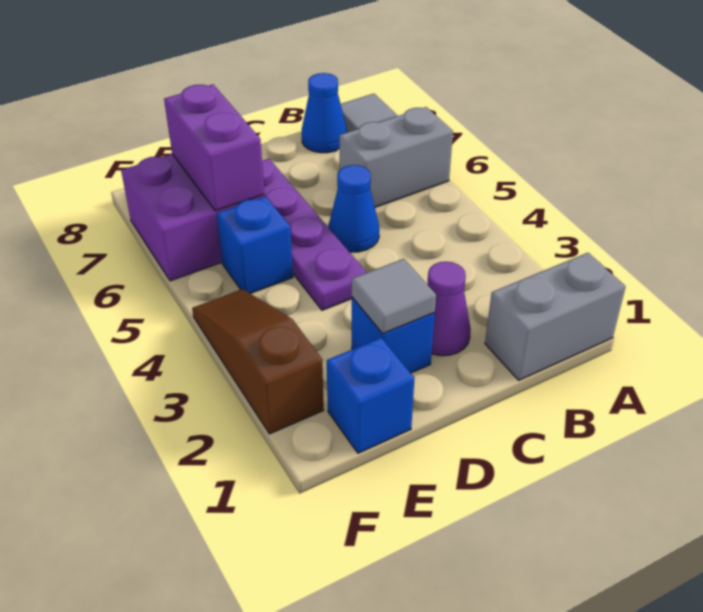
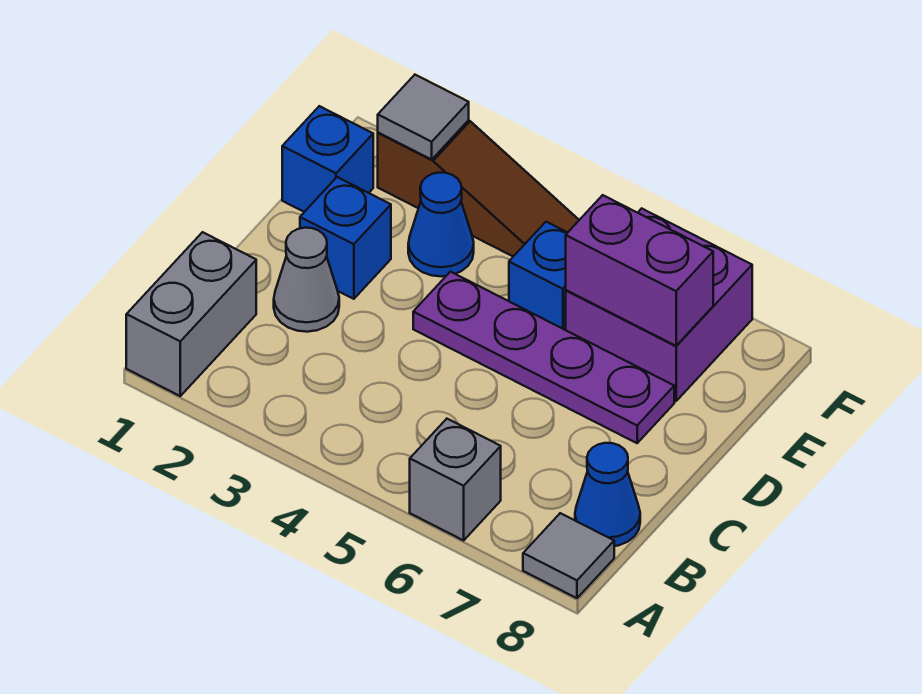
grey 1x2 brick [339,107,453,207] -> grey 1x1 brick [410,419,501,540]
purple 1x1 cone [428,262,471,356] -> grey 1x1 cone [274,228,339,332]
blue 1x1 cone [328,165,379,252] -> blue 1x1 cone moved to [408,172,474,277]
grey 1x1 tile [352,259,436,334] -> grey 1x1 tile moved to [378,75,469,159]

